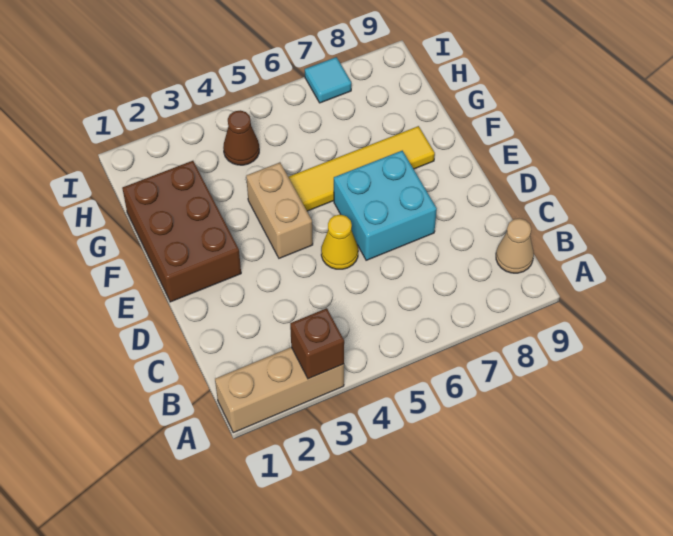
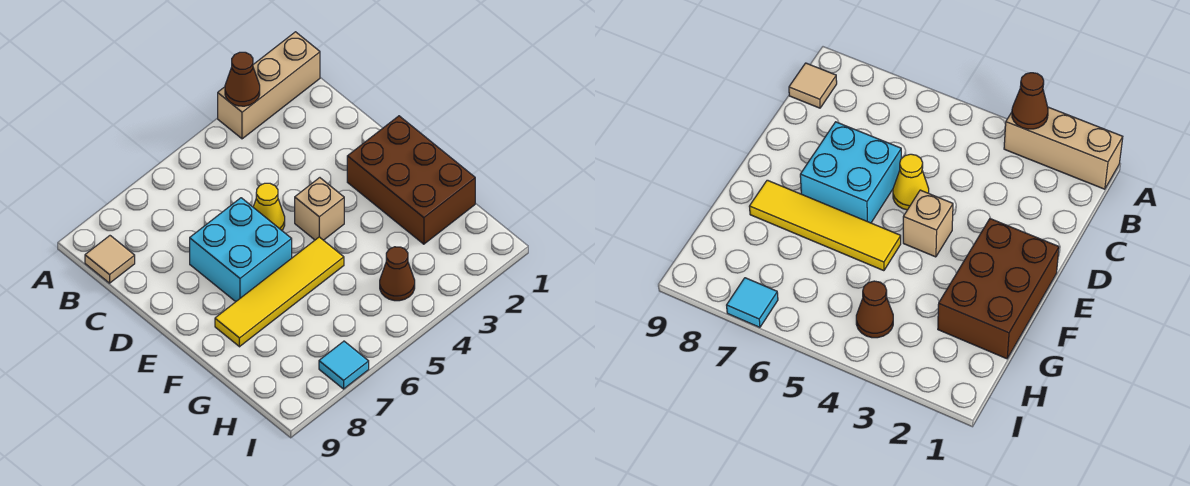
brown 1x1 brick [290,308,344,379] -> brown 1x1 cone [225,52,260,106]
tan 1x1 cone [496,218,534,273] -> tan 1x1 tile [85,236,135,283]
tan 1x2 brick [246,163,313,258] -> tan 1x1 brick [295,178,344,240]

